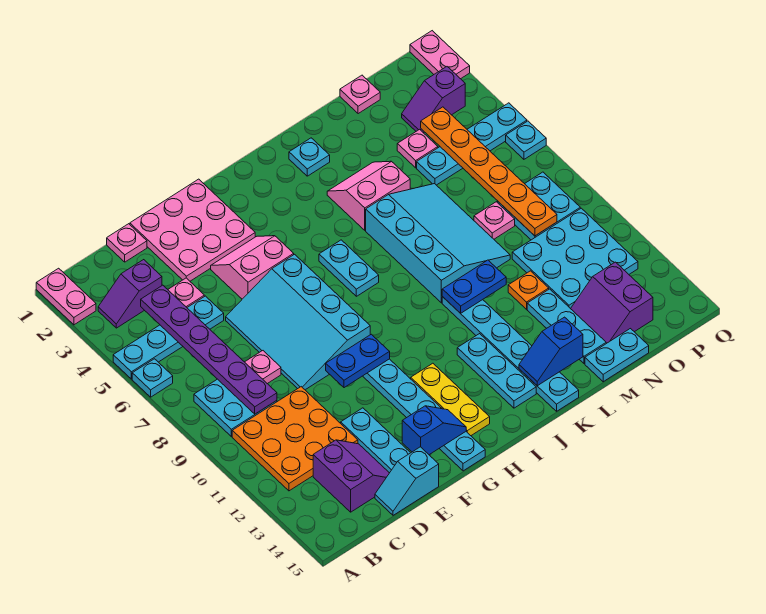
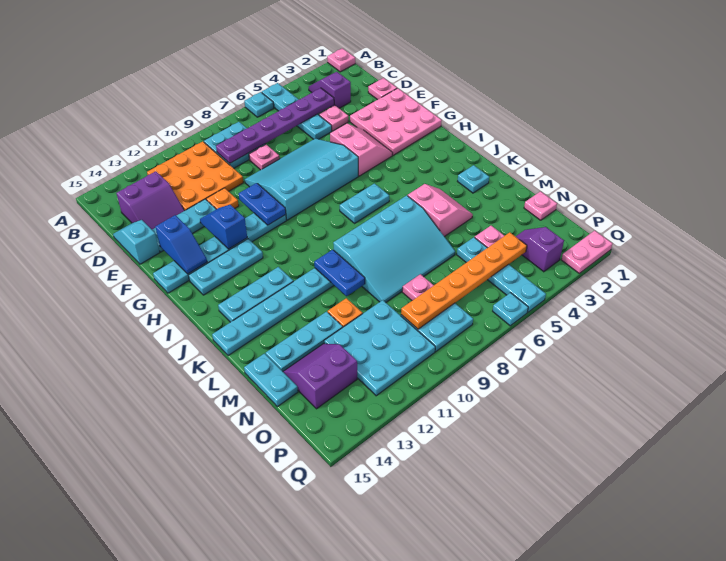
pink 1x2 plate [36,268,96,325] -> pink 1x1 plate [327,48,355,72]
none -> orange 1x1 plate [206,188,239,209]
yellow 1x3 plate [411,363,490,436] -> cyan 1x3 plate [189,239,263,295]
blue 1x2 slope [519,317,583,386] -> blue 1x2 slope moved to [200,205,247,249]

